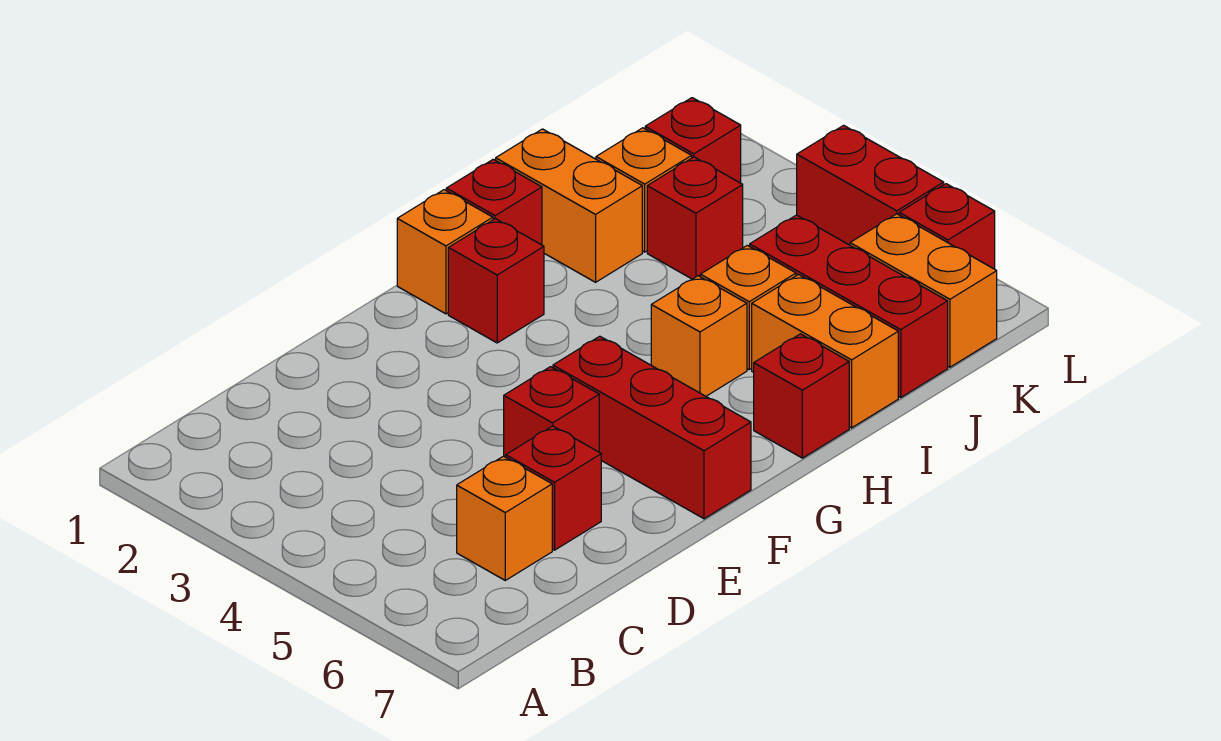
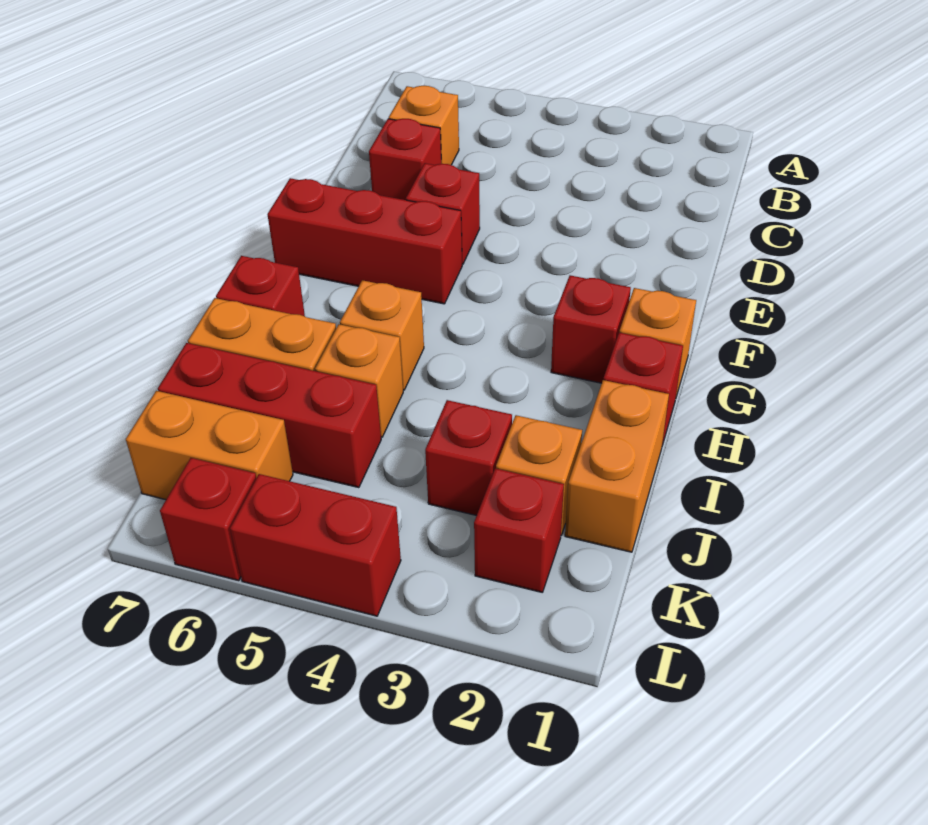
orange 1x2 brick [496,129,642,282] -> orange 1x2 brick turned to [565,380,669,552]

